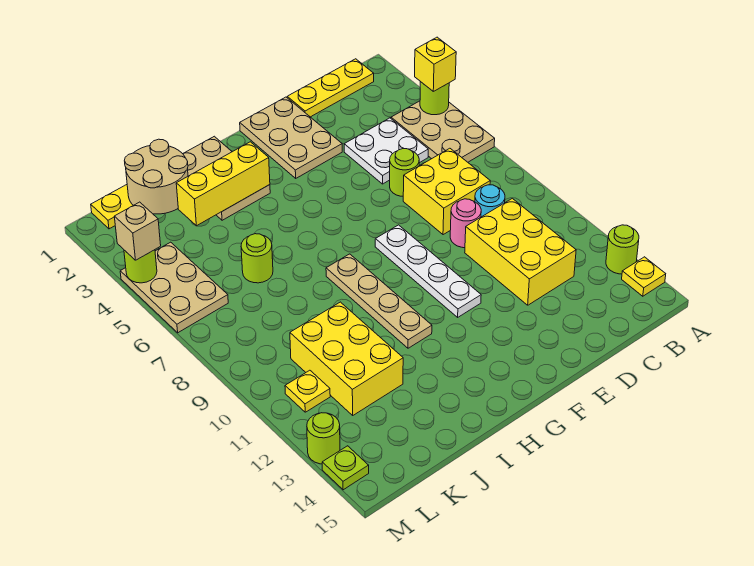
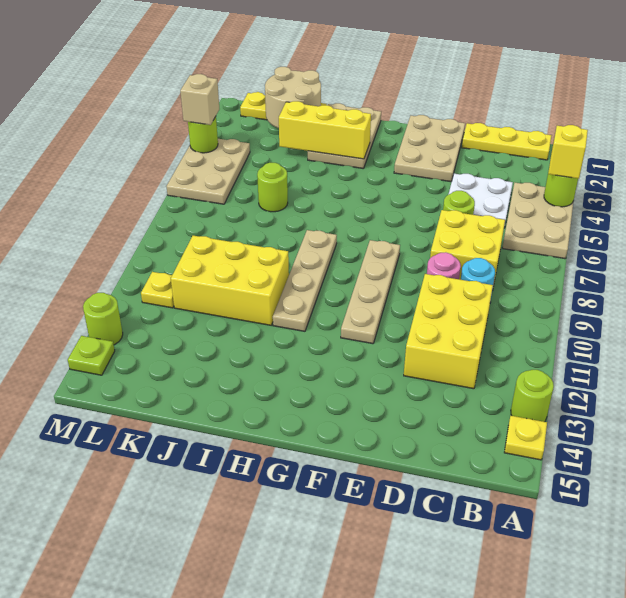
white 1x4 plate [375,225,481,317] -> tan 1x4 plate [341,240,400,344]
yellow 2x3 brick [290,302,403,415] -> yellow 2x3 brick turned to [171,236,289,325]

